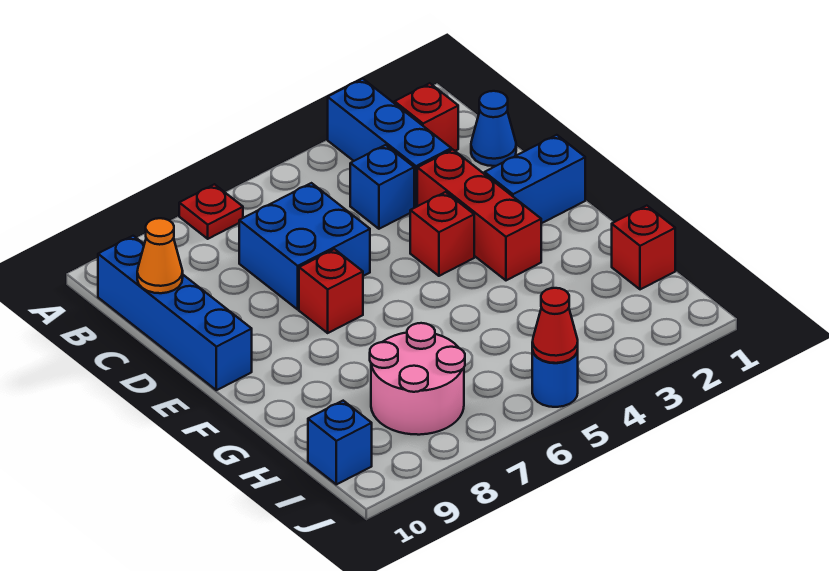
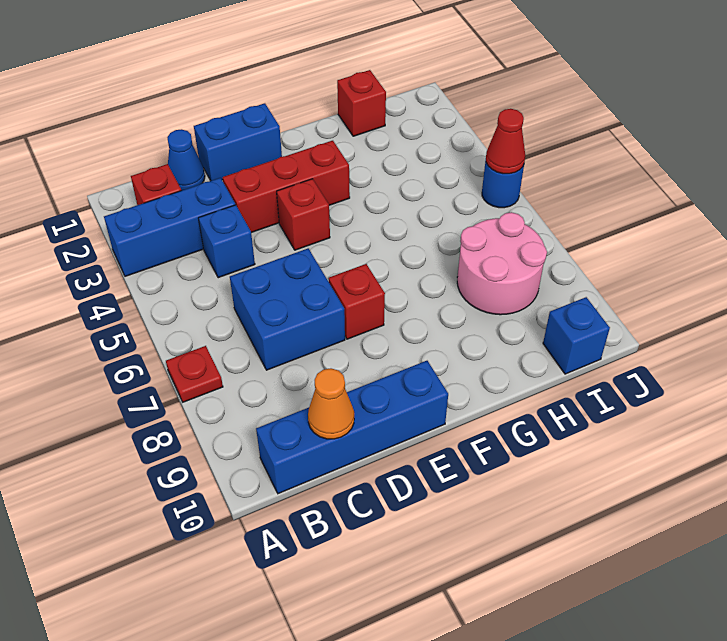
blue 1x2 brick [485,135,585,223] -> blue 1x2 brick turned to [194,103,282,181]

